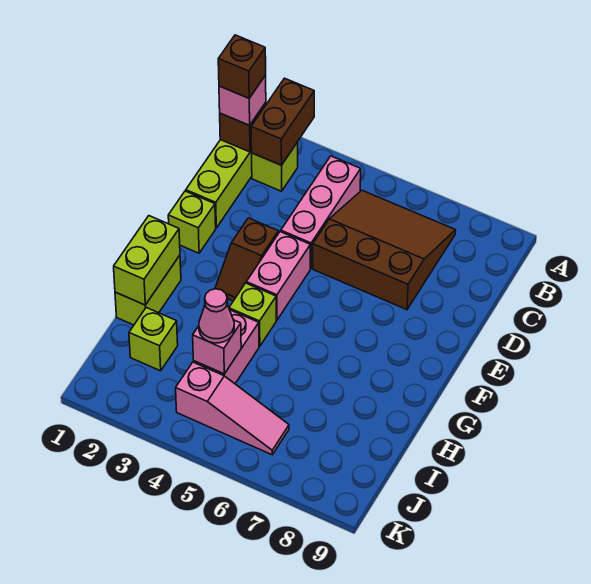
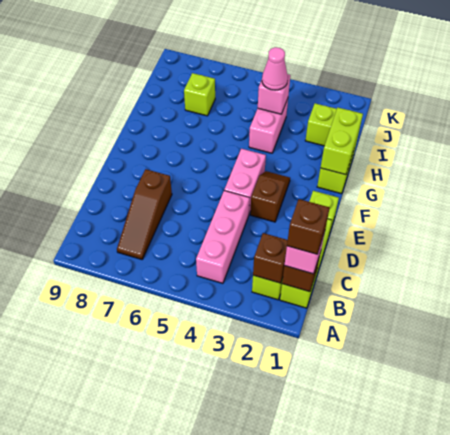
brown 1x2 brick [251,78,314,165] -> brown 1x1 brick [253,233,288,283]
brown 3x3 slope [313,190,456,310] -> brown 1x3 slope [117,169,172,259]
lime 1x1 brick [229,283,276,346] -> lime 1x1 brick moved to [184,73,215,116]
pink 1x3 slope [176,362,289,455] -> none

